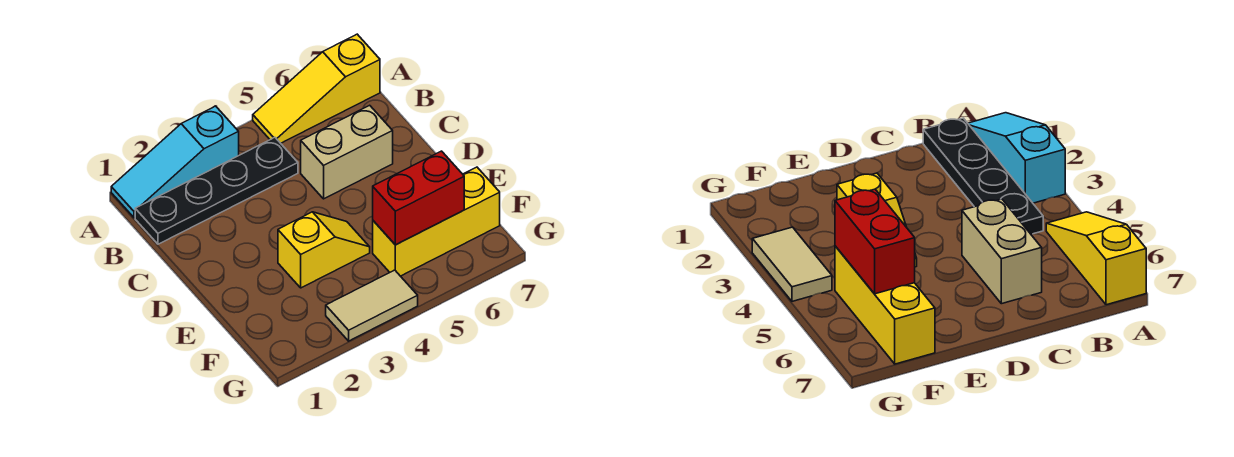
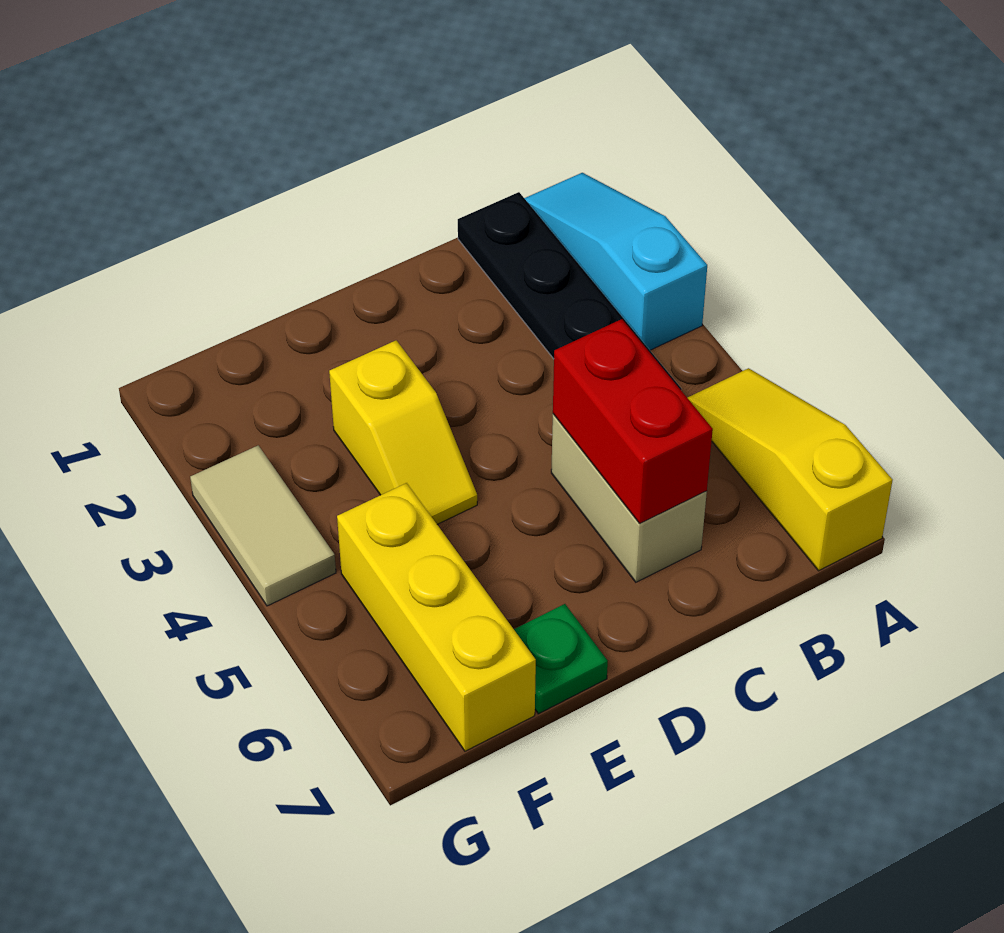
none -> green 1x1 plate [514,604,608,714]
red 1x2 brick [373,151,464,245] -> red 1x2 brick moved to [553,319,713,523]

